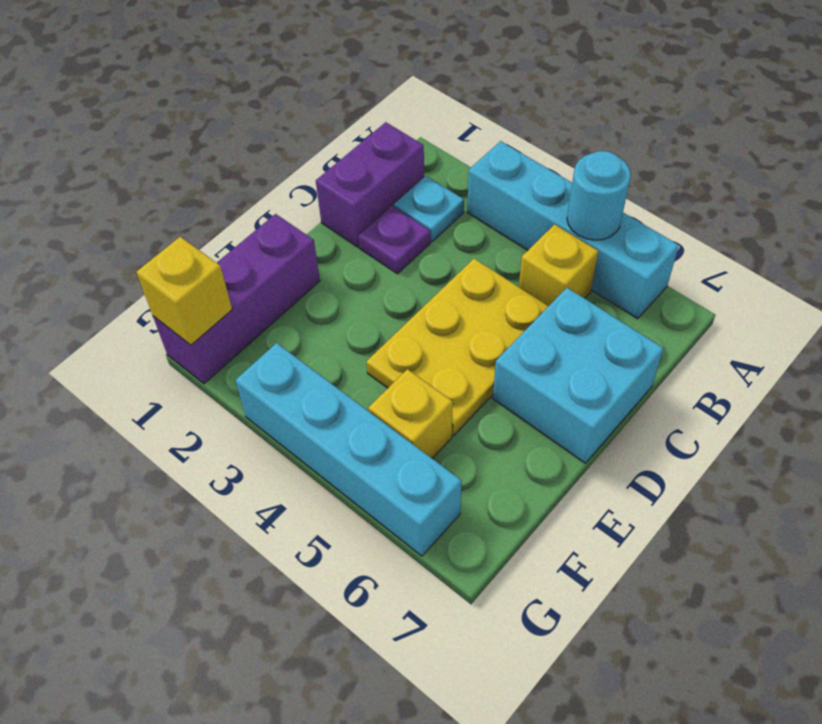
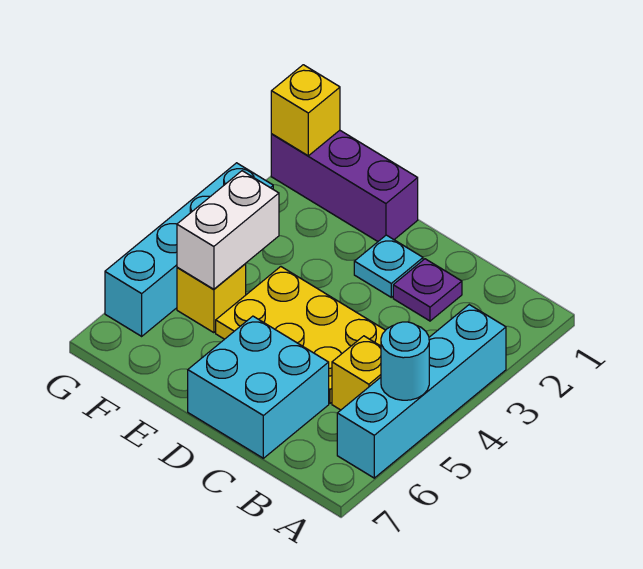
purple 1x2 brick [316,122,424,247] -> none
cyan 1x1 plate [394,176,464,242] -> cyan 1x1 plate moved to [354,235,423,297]
none -> white 1x2 brick [177,171,279,289]

